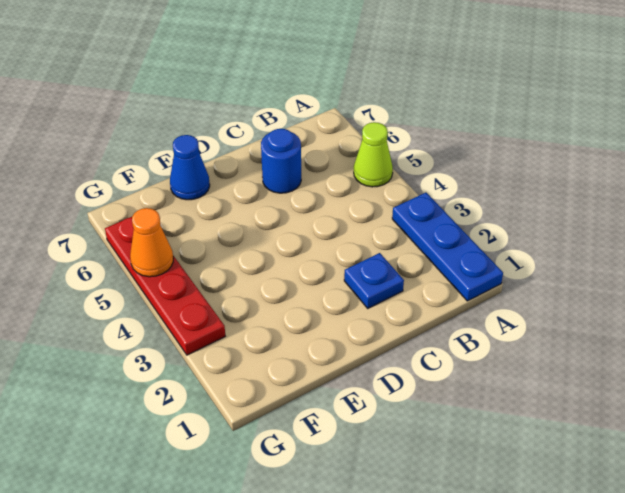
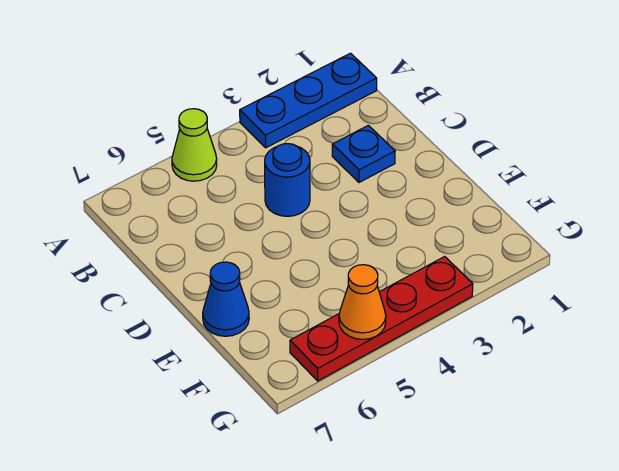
blue 1x1 round brick [261,129,301,193] -> blue 1x1 round brick moved to [265,144,310,216]

